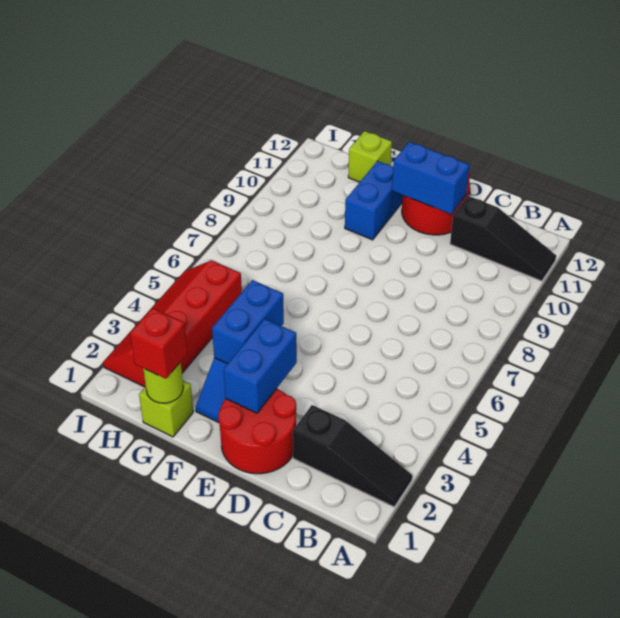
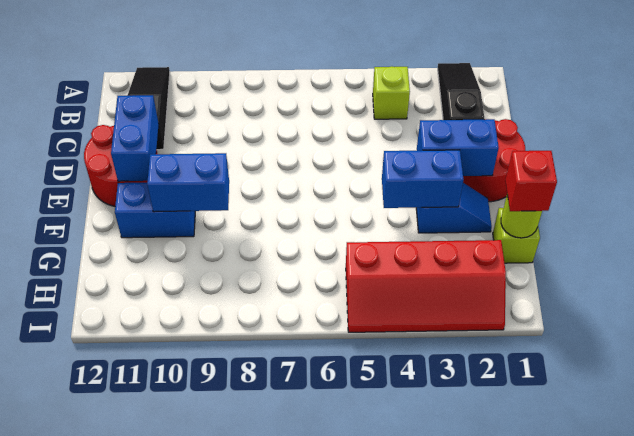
none -> blue 1x2 brick [147,153,229,212]
lime 1x1 brick [348,131,392,182] -> lime 1x1 brick moved to [373,66,410,119]

